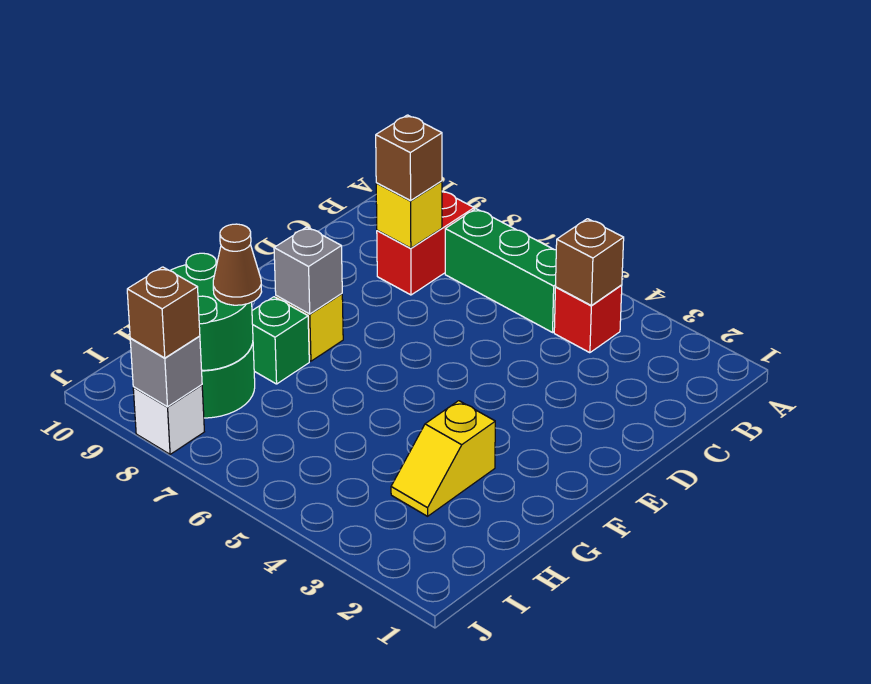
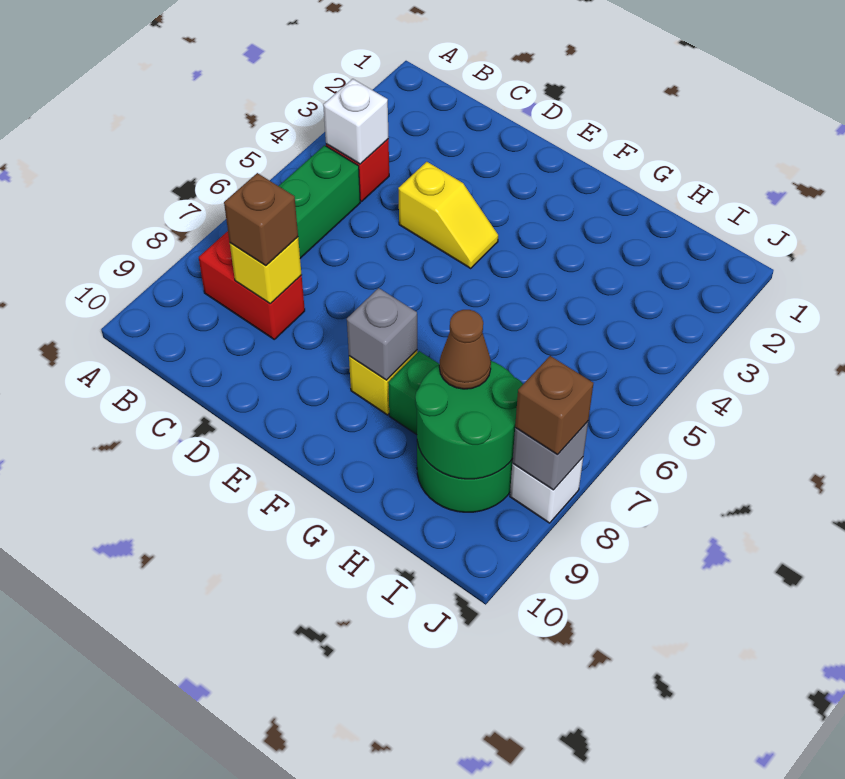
brown 1x1 brick [556,219,624,305] -> white 1x1 brick [323,79,389,164]
yellow 1x2 slope [391,401,495,516] -> yellow 1x2 slope moved to [398,162,498,268]

